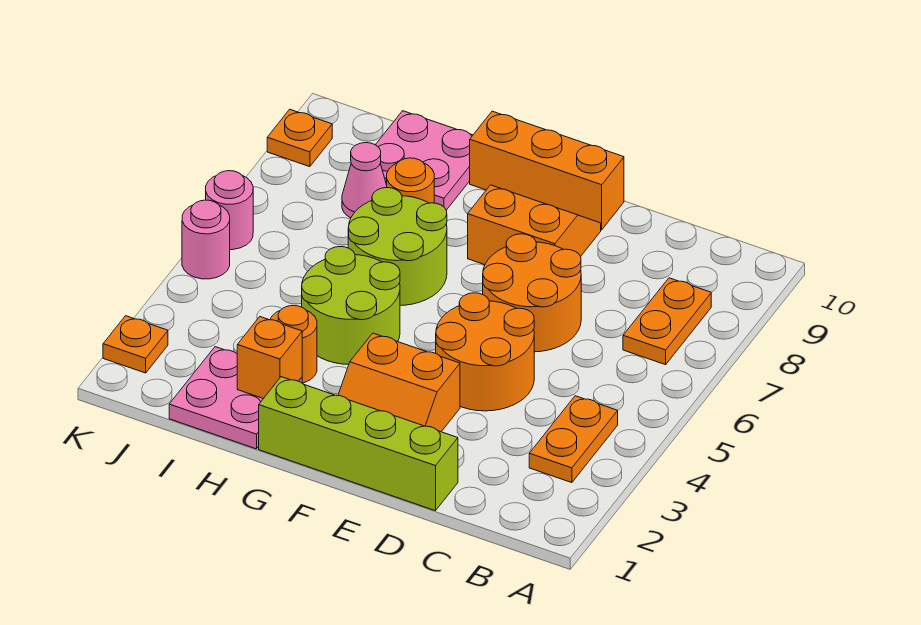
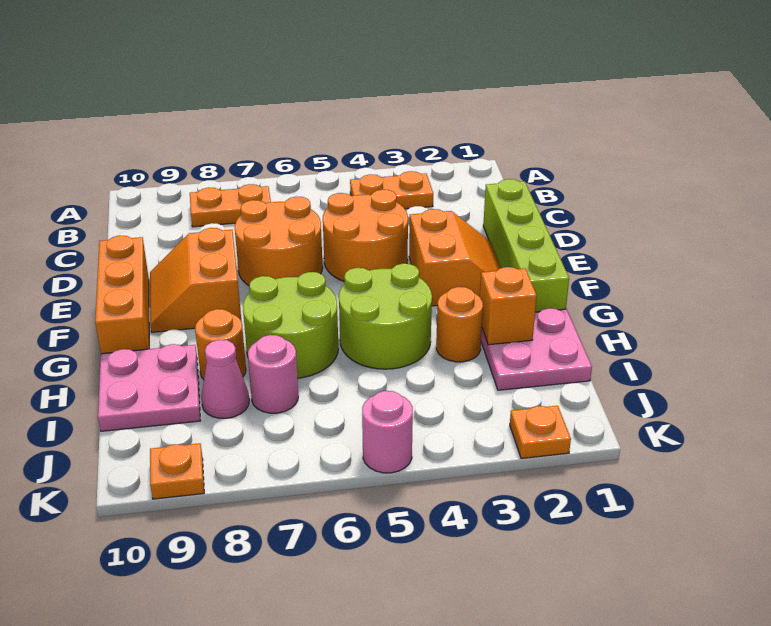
pink 1x1 round brick [206,171,253,250] -> pink 1x1 round brick moved to [248,335,298,413]

